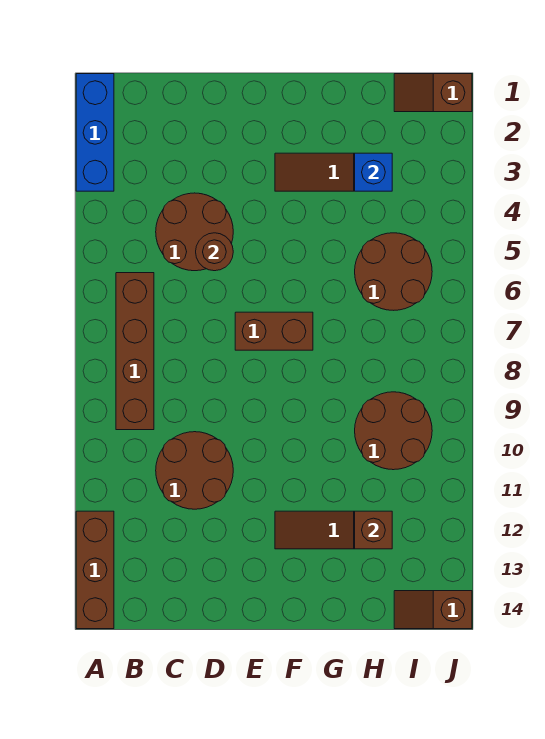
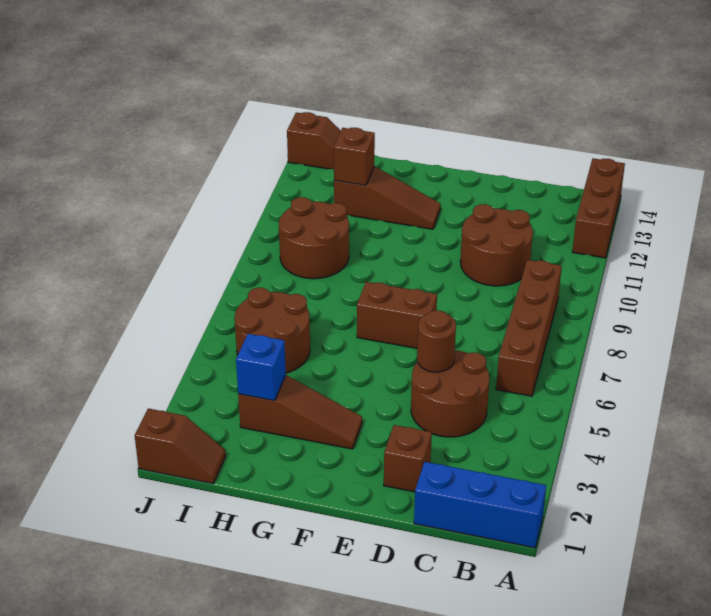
blue 1x3 brick [76,74,114,191] -> blue 1x3 brick turned to [414,462,546,548]
none -> brown 1x1 brick [384,425,432,492]

